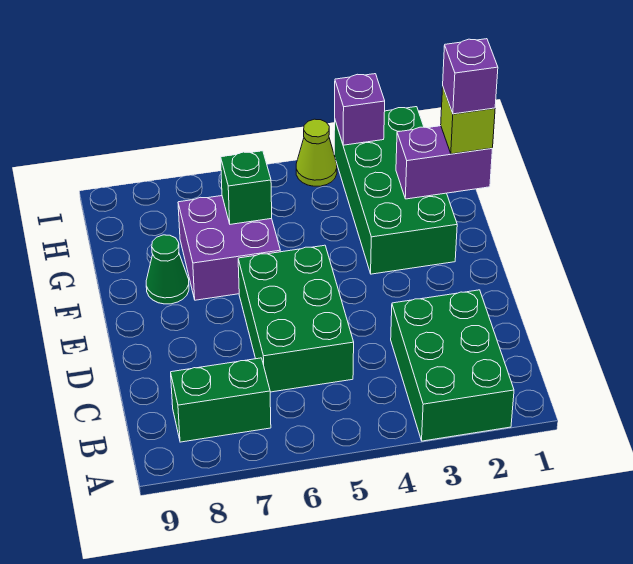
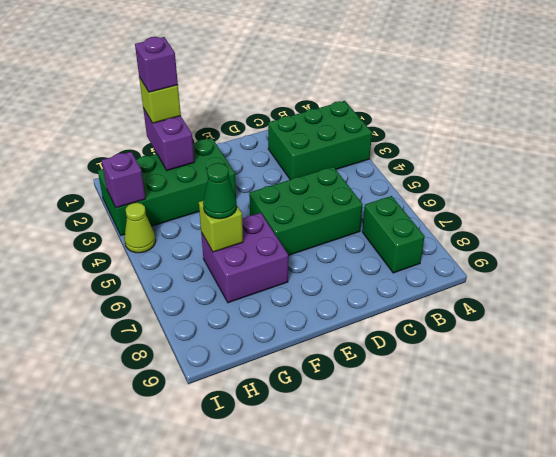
green 1x1 cone [146,235,189,304] -> green 1x1 cone moved to [203,163,237,219]
green 1x1 brick [221,151,272,224] -> lime 1x1 brick [199,201,243,252]

